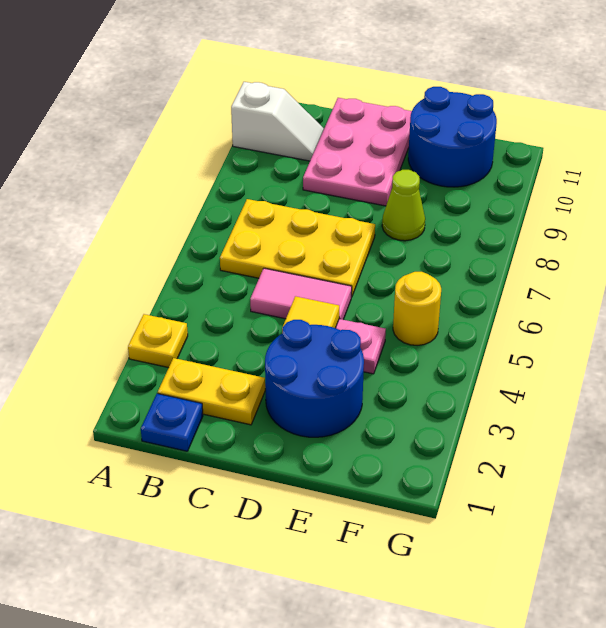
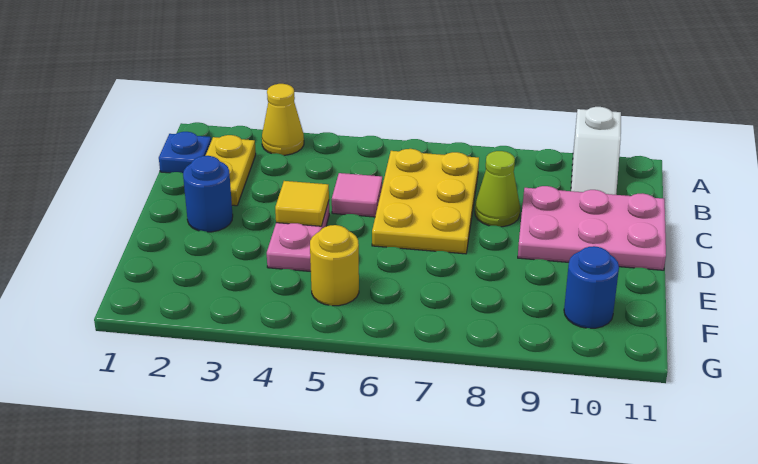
yellow 1x1 plate [128,314,188,368] -> yellow 1x1 cone [262,84,304,155]
pink 1x2 tile [250,268,352,320] -> pink 1x1 tile [332,173,382,217]
blue 2x2 round brick [265,320,364,437] -> blue 1x1 round brick [183,156,233,232]
lime 1x1 cone [382,170,425,241] -> lime 1x1 cone moved to [475,151,520,227]
blue 2x2 round brick [408,87,497,187] -> blue 1x1 round brick [564,246,619,328]

